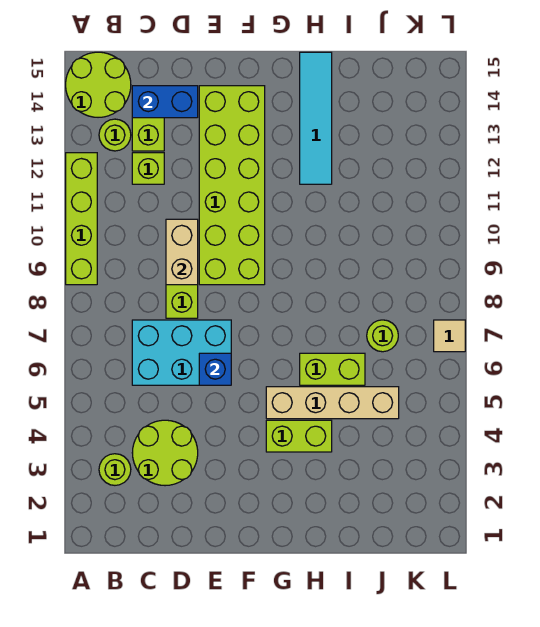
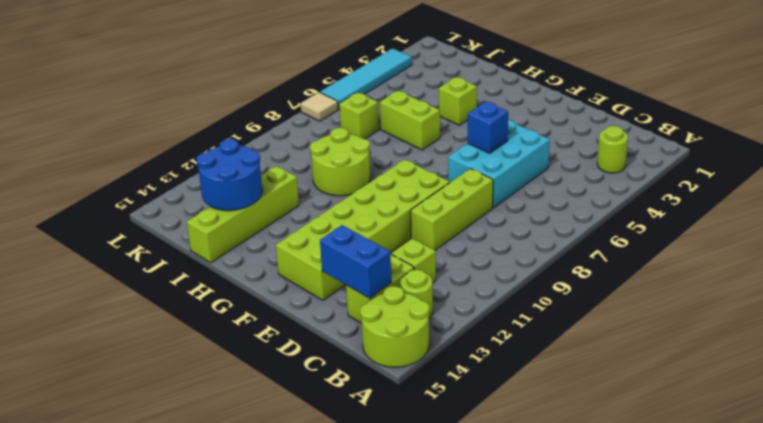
lime 1x4 brick [66,153,97,285] -> lime 1x4 brick moved to [187,166,299,263]
lime 2x2 round brick [132,420,198,486] -> lime 2x2 round brick moved to [310,128,370,196]
cyan 2x3 brick [132,320,231,385] -> cyan 2x3 brick turned to [448,120,550,208]
tan 1x2 brick [166,219,198,285] -> none
lime 1x2 brick [266,420,332,452] -> lime 1x1 brick [439,77,477,125]
tan 1x4 brick [266,387,399,419] -> none
cyan 1x4 tile [300,52,332,184] -> cyan 1x4 tile moved to [320,48,412,109]
none -> blue 2x2 round brick [197,139,262,211]
lime 1x1 round brick [367,320,398,352] -> lime 1x1 brick [339,93,379,139]

